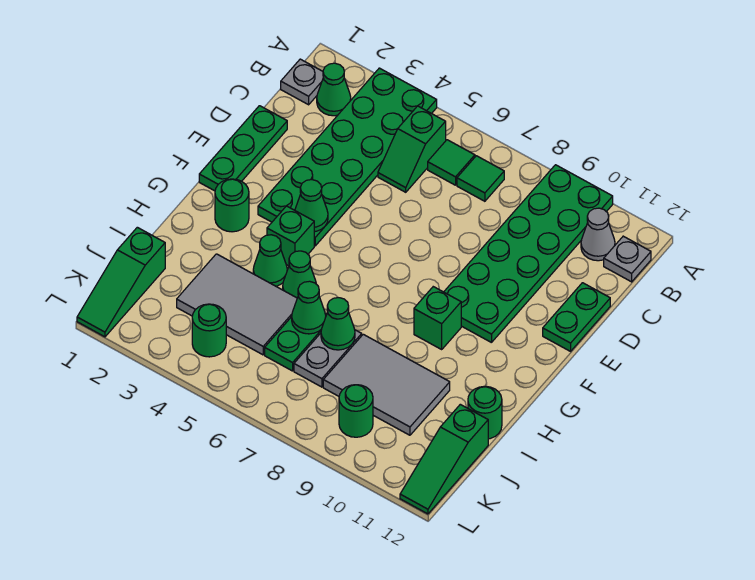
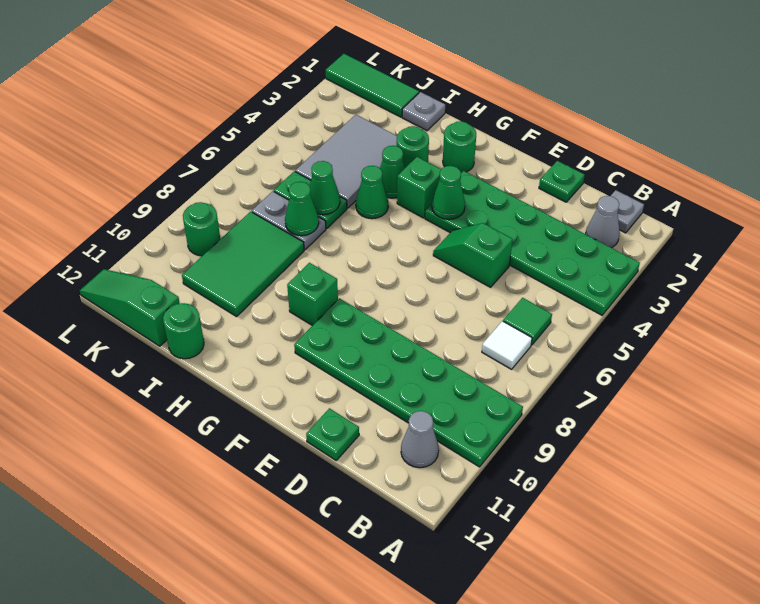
green 1x1 cone [317,63,351,116] -> grey 1x1 cone [586,196,620,248]
green 1x2 slope [378,106,446,192] -> green 1x2 slope moved to [433,223,513,287]
green 1x1 tile [457,156,504,201] -> white 1x1 tile [482,321,532,369]
grey 1x1 plate [604,236,651,282] -> grey 1x1 plate moved to [402,92,445,131]
green 1x3 plate [199,106,287,191] -> green 1x1 plate [539,161,585,202]
green 1x2 plate [543,283,610,351] -> green 1x1 plate [306,408,359,460]
grey 2x3 tile [323,334,450,435] -> green 2x3 tile [182,212,304,317]
green 1x3 slope [77,227,165,337] -> green 1x3 tile [326,54,419,117]
green 1x1 round brick [192,304,226,357] -> green 1x1 round brick moved to [396,126,429,168]

